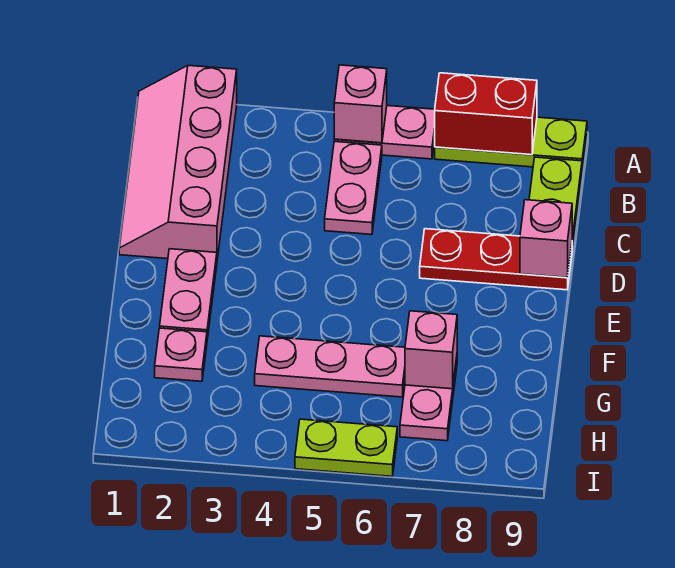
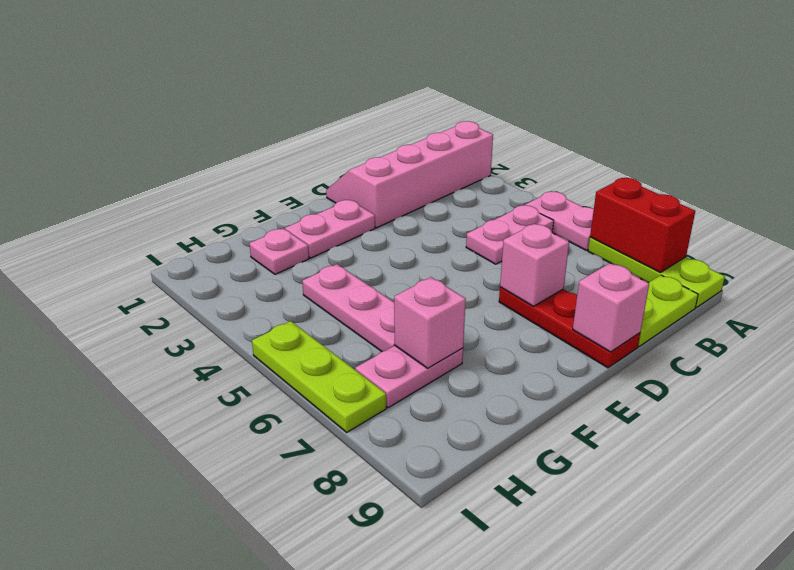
pink 1x1 brick [334,65,387,143] -> pink 1x1 brick moved to [500,224,569,306]
lime 1x2 plate [295,419,397,476] -> lime 1x3 plate [252,321,386,432]

